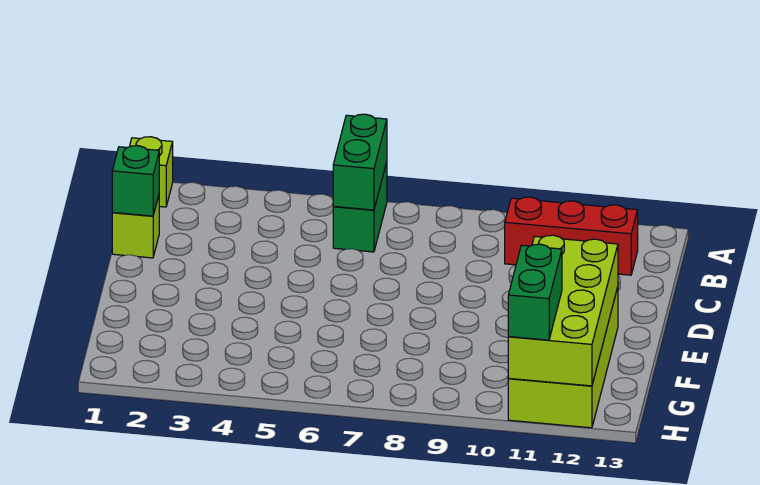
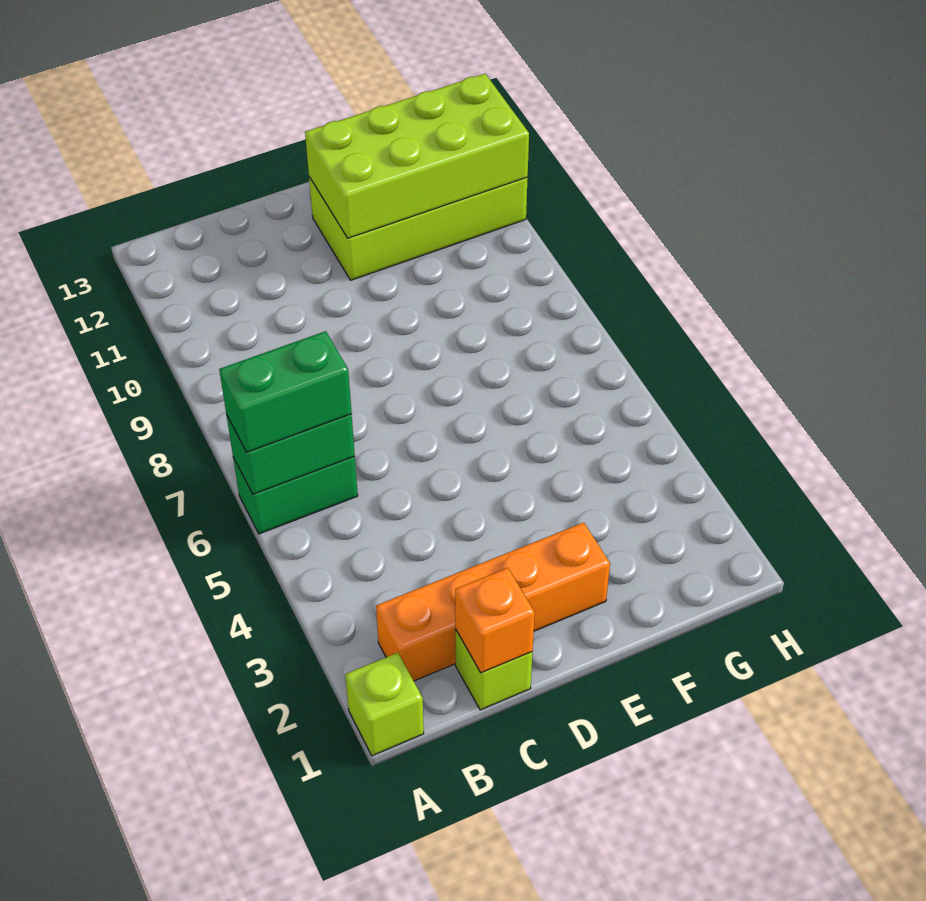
none -> orange 1x4 brick [376,523,610,681]
red 1x3 brick [505,197,638,275] -> none
green 1x1 brick [112,146,159,216] -> orange 1x1 brick [455,568,535,673]
green 1x2 brick [508,244,562,340] -> green 1x2 brick moved to [219,331,352,452]

